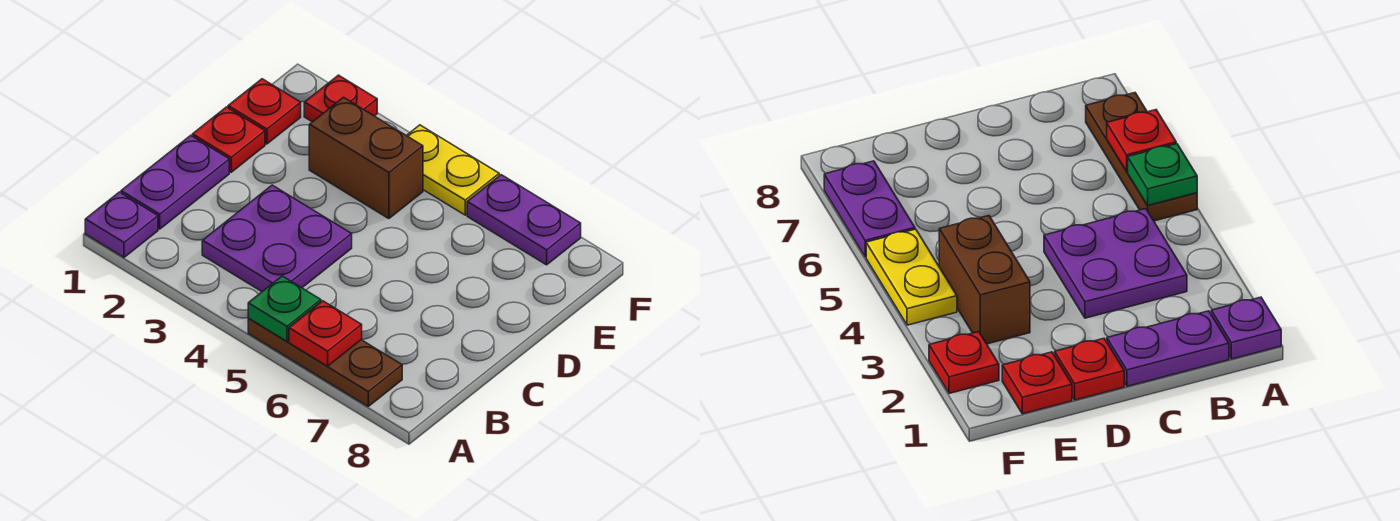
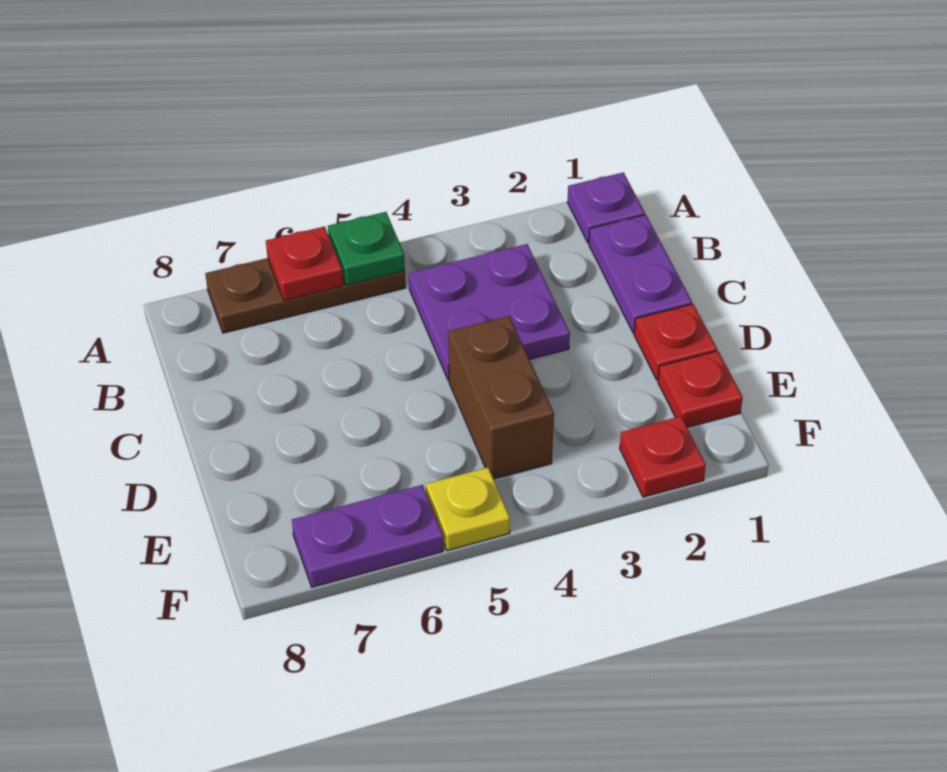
brown 1x2 brick [309,97,423,219] -> brown 1x2 brick turned to [448,316,554,479]
yellow 1x2 plate [406,125,499,215] -> yellow 1x1 plate [426,467,510,551]

